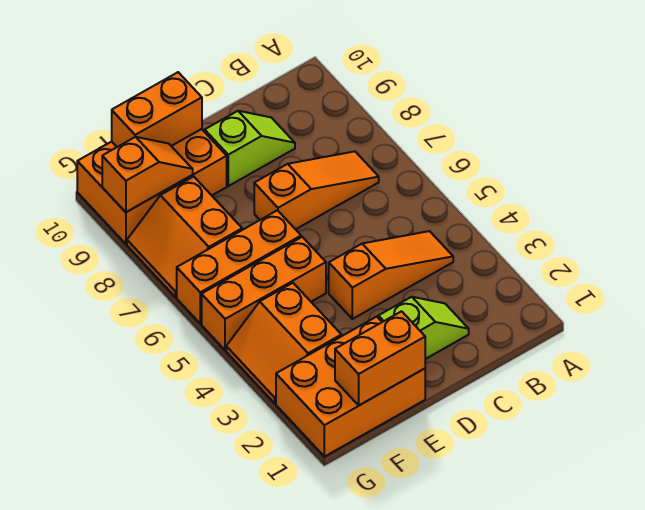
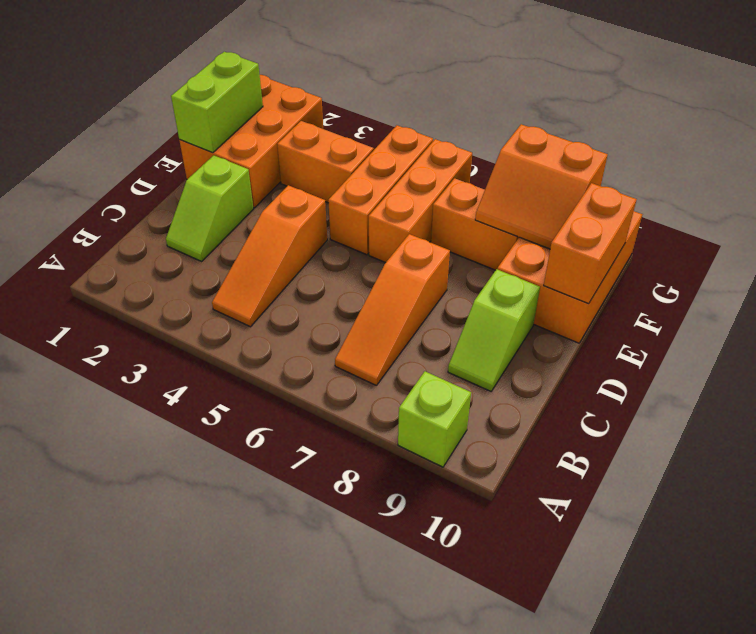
none -> lime 1x1 brick [398,371,471,467]
orange 1x2 brick [335,311,425,405] -> lime 1x2 brick [171,52,263,153]
orange 1x2 slope [102,137,193,212] -> orange 2x2 slope [475,124,608,249]

